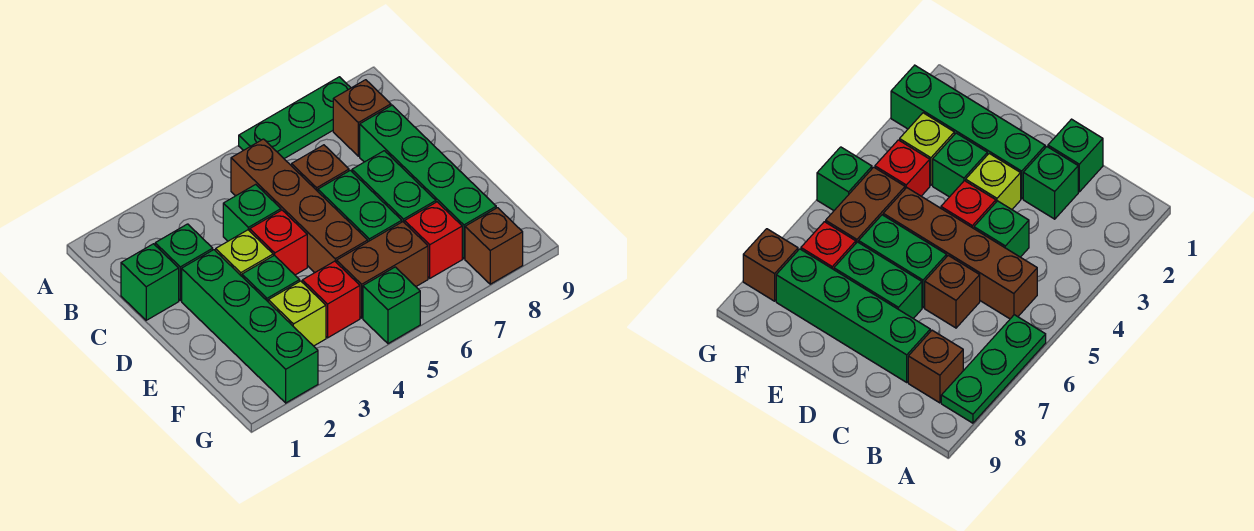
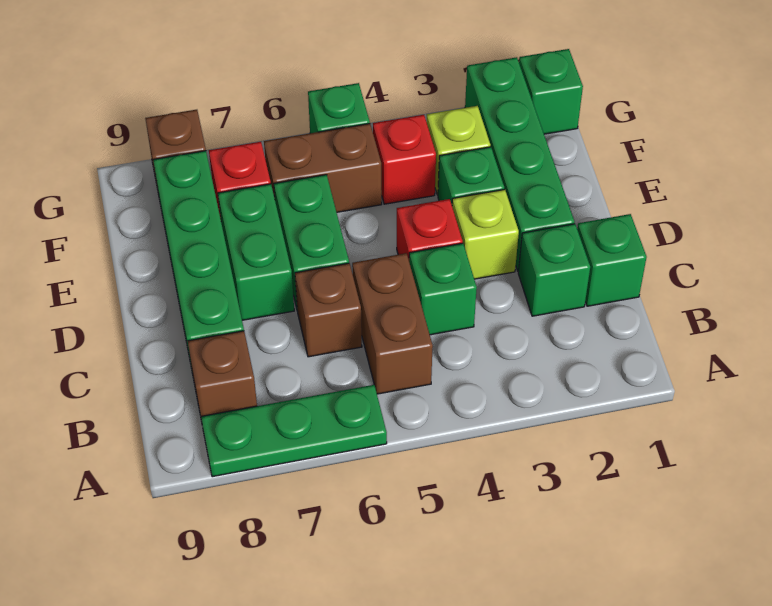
brown 1x4 brick [231,139,368,273] -> brown 1x2 brick [352,253,433,394]
none -> green 1x1 brick [519,49,583,134]

